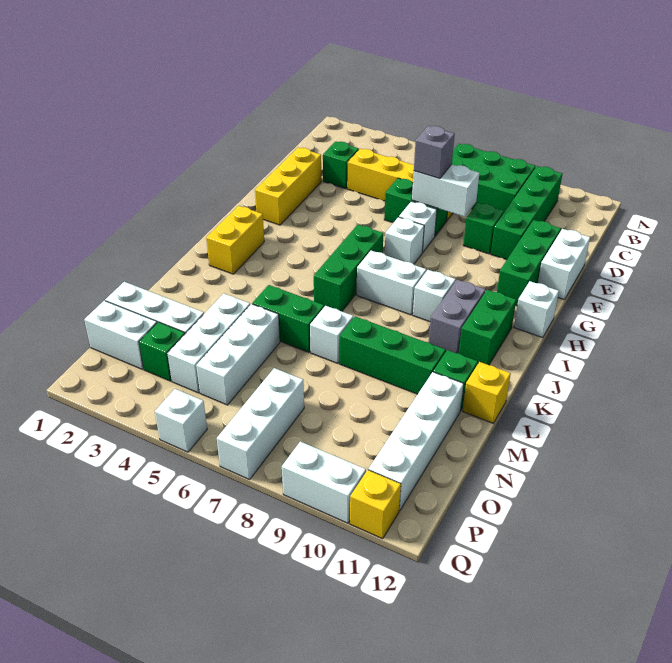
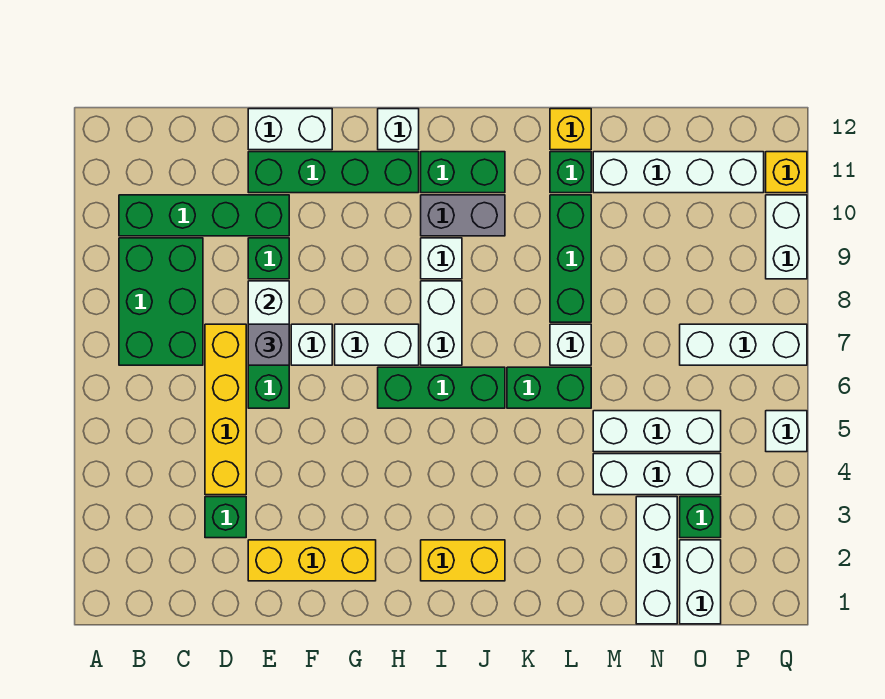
green 1x3 brick [497,220,561,306] -> green 1x4 brick [248,152,419,193]
white 1x1 brick [385,217,424,264] -> white 1x2 brick [335,324,419,365]
green 1x2 brick [252,285,324,352] -> green 1x2 brick turned to [507,367,591,408]

